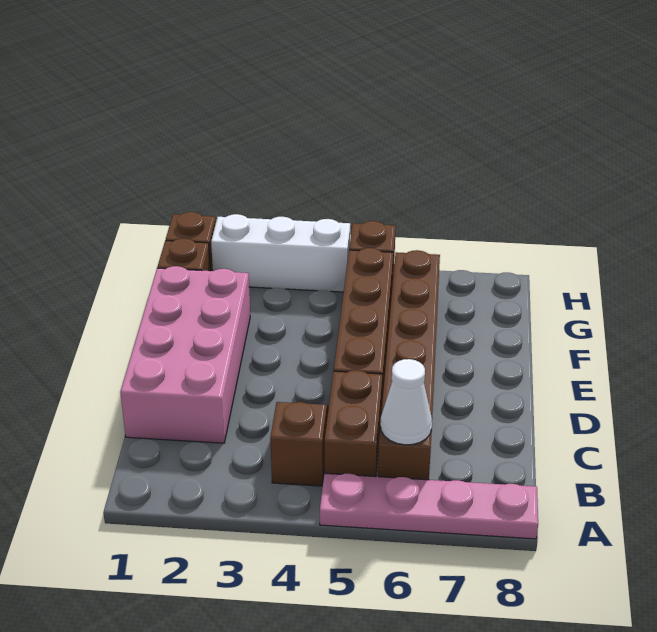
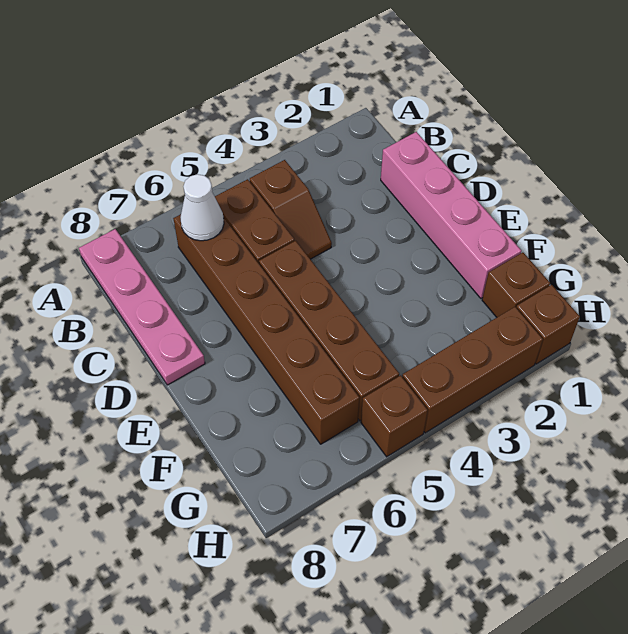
pink 1x4 plate [320,473,538,539] -> pink 1x4 plate turned to [79,229,205,385]
pink 2x4 brick [120,266,250,443] -> pink 1x4 brick [381,132,522,298]
white 1x3 brick [211,214,350,292] -> brown 1x3 brick [402,307,543,433]

